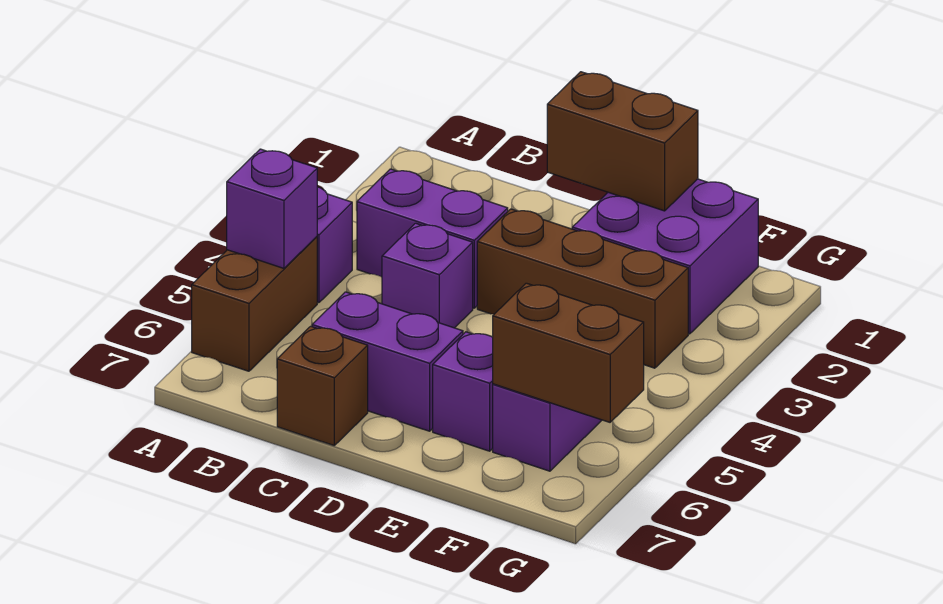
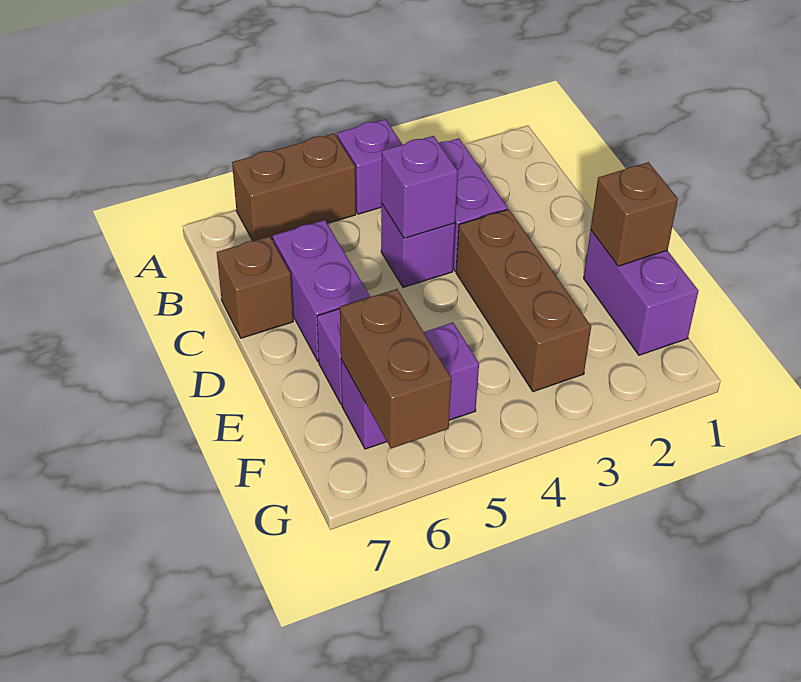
purple 1x1 brick [227,149,317,268] -> purple 1x1 brick moved to [381,136,458,238]
brown 1x2 brick [547,72,698,211] -> brown 1x1 brick [591,162,678,266]
purple 2x2 brick [572,179,758,334] -> purple 1x2 brick [584,230,698,355]

